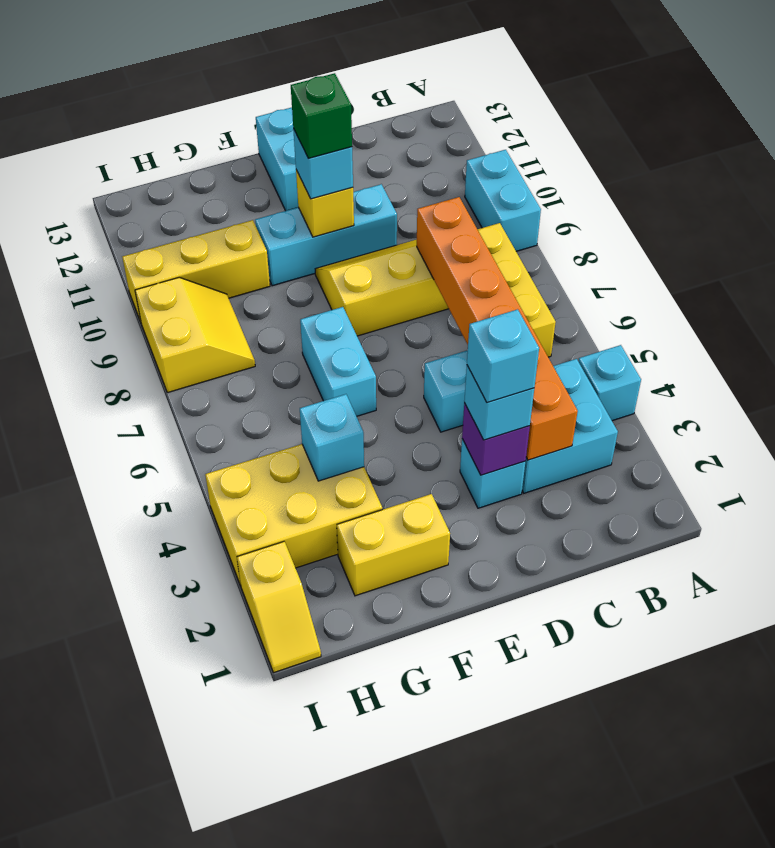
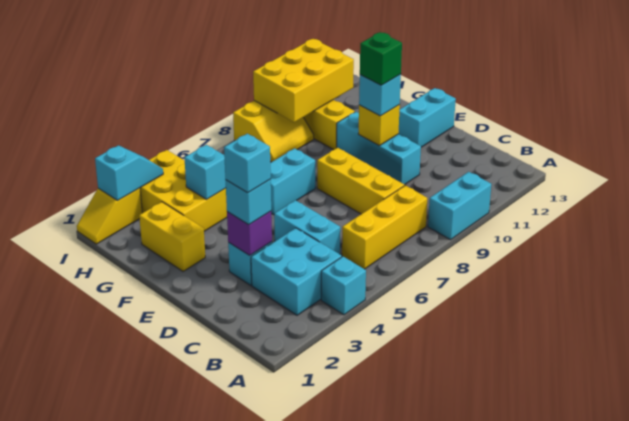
orange 1x6 brick [417,197,578,460] -> none
none -> yellow 2x3 brick [253,39,354,122]
none -> cyan 1x2 slope [95,145,163,200]

